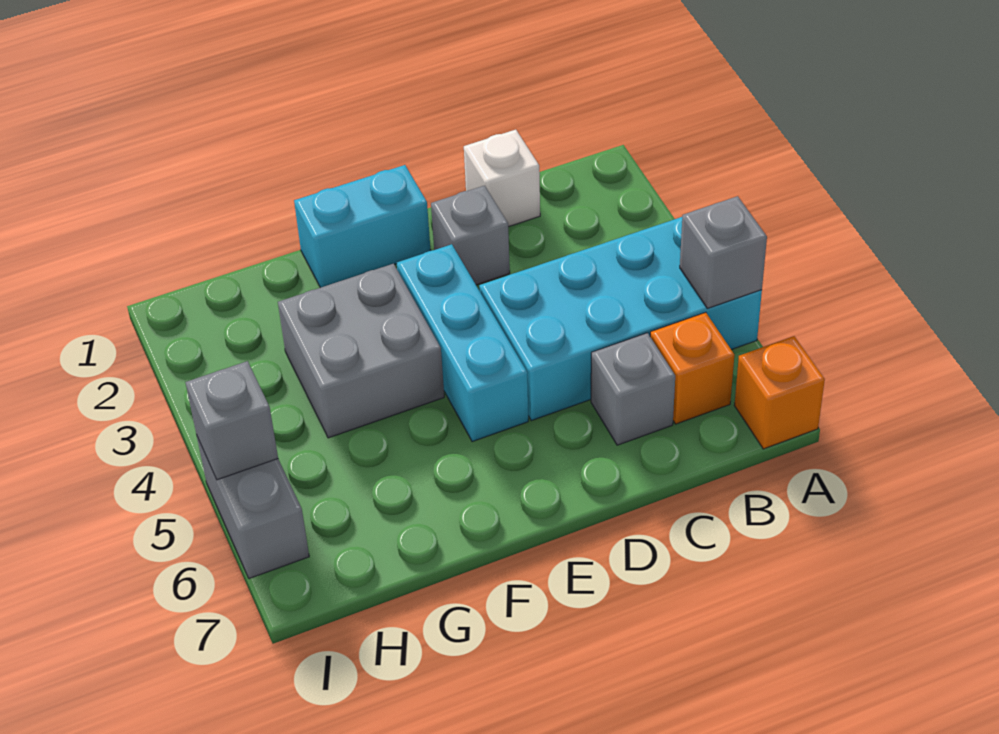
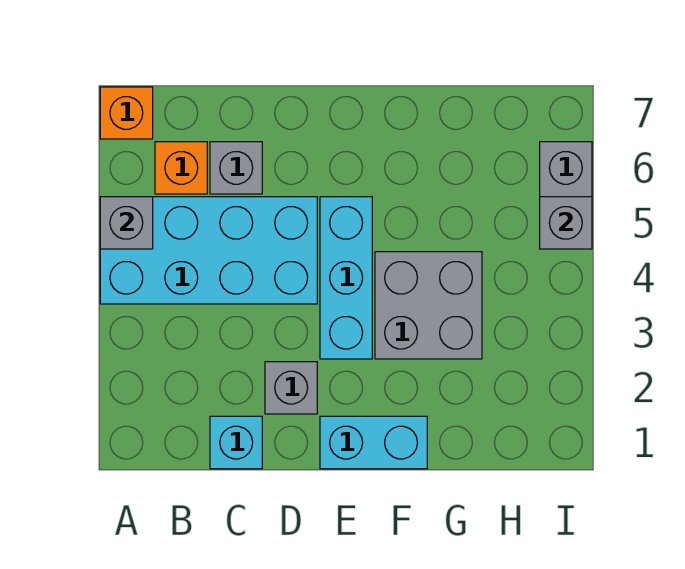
white 1x1 brick [464,130,540,227] -> cyan 1x1 brick [210,416,262,469]

